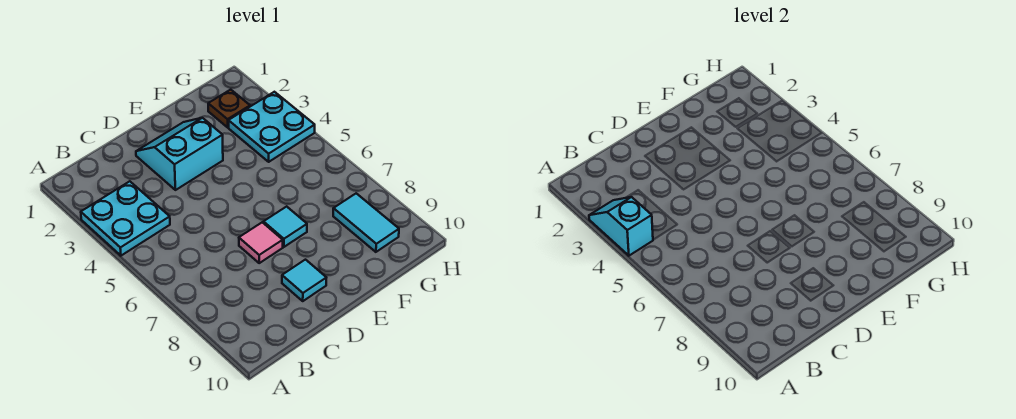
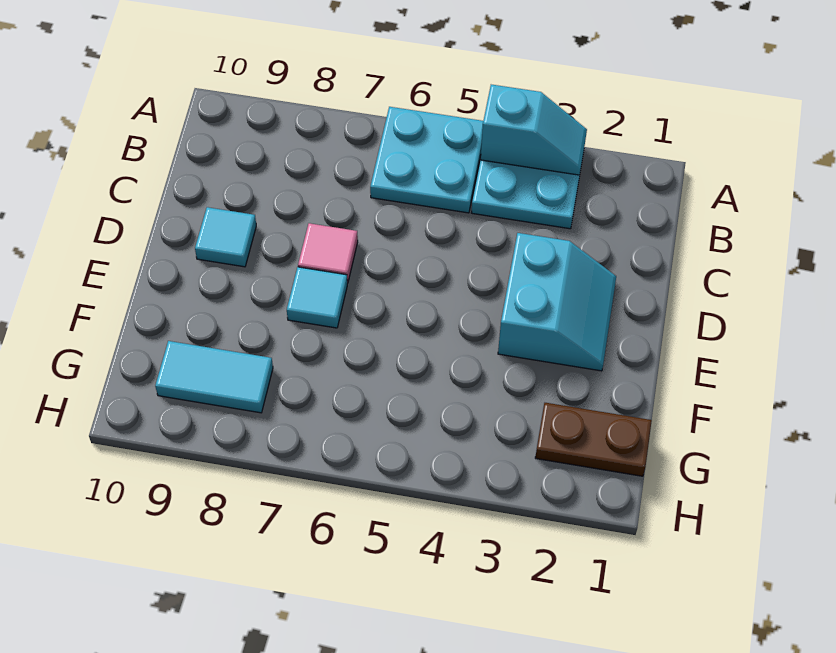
brown 1x1 plate [208,90,250,127] -> brown 1x2 plate [535,403,652,476]
cyan 2x2 plate [228,92,315,162] -> cyan 2x2 plate moved to [370,107,483,213]

